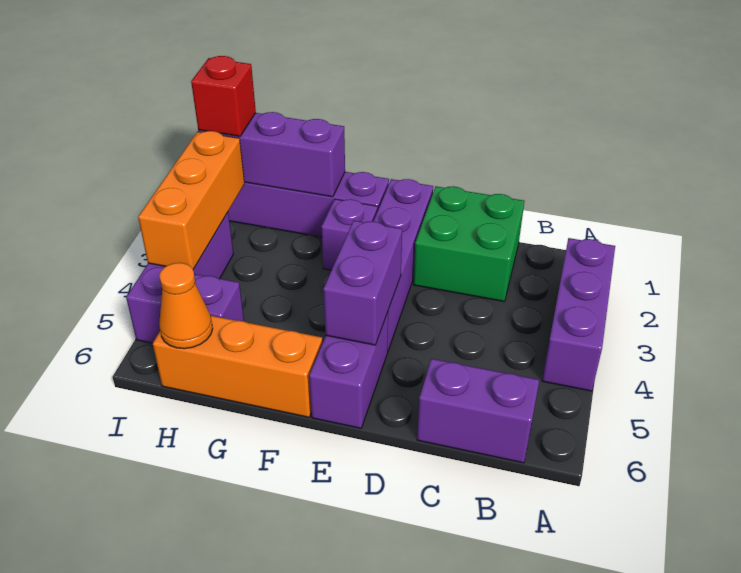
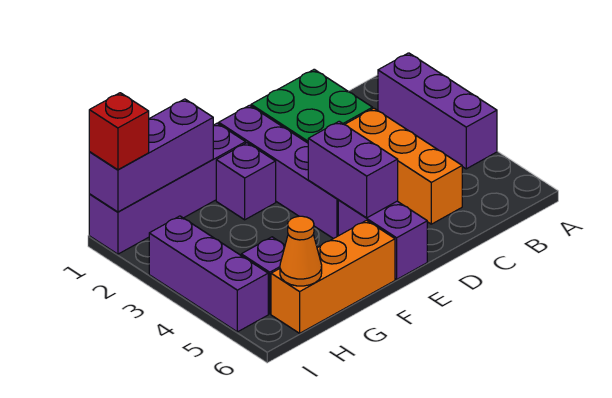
purple 1x2 brick [417,359,539,463] -> none
orange 1x3 brick [138,131,245,269] -> orange 1x3 brick moved to [344,108,462,224]

